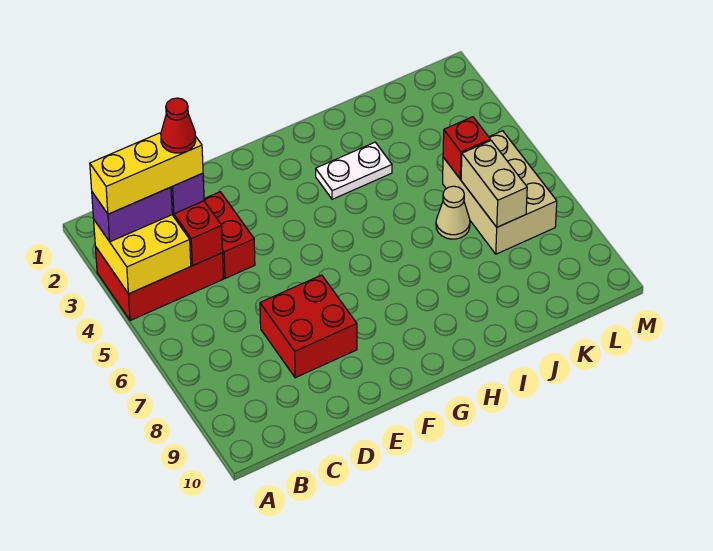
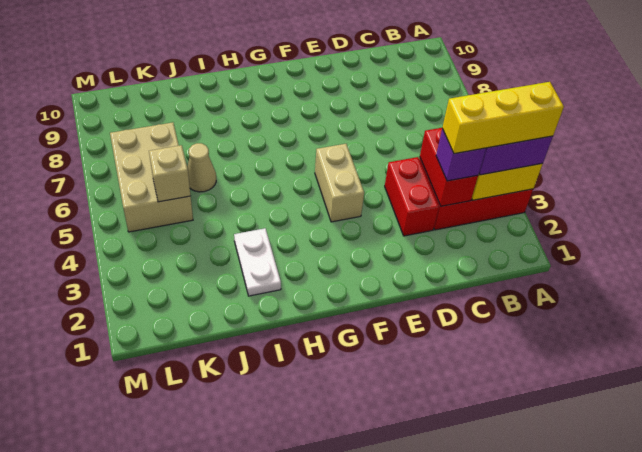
red 1x1 cone [161,98,196,153] -> none
red 2x2 brick [260,275,357,378] -> none
white 1x2 plate [316,142,392,199] -> white 1x2 plate turned to [234,228,281,296]
red 1x1 brick [443,117,490,179] -> tan 1x1 brick [149,145,191,202]
tan 1x2 brick [461,141,527,227] -> tan 1x2 brick moved to [315,144,364,222]

